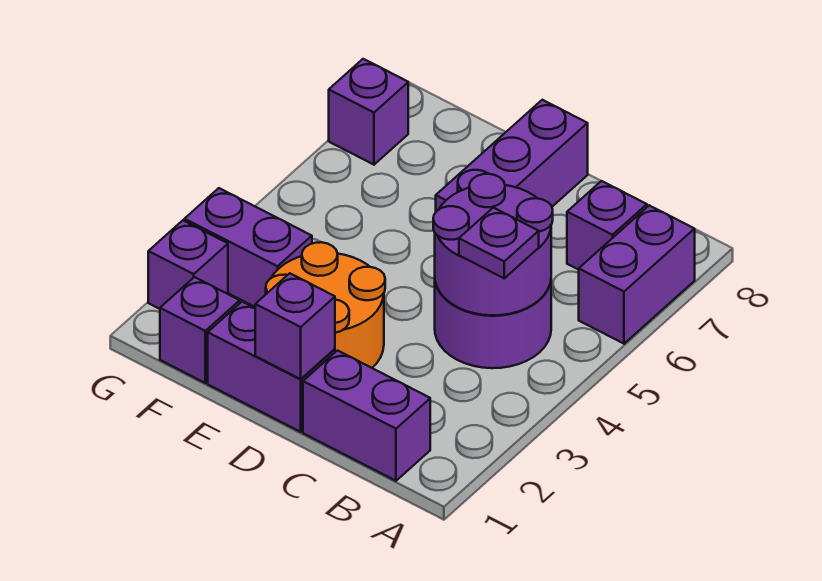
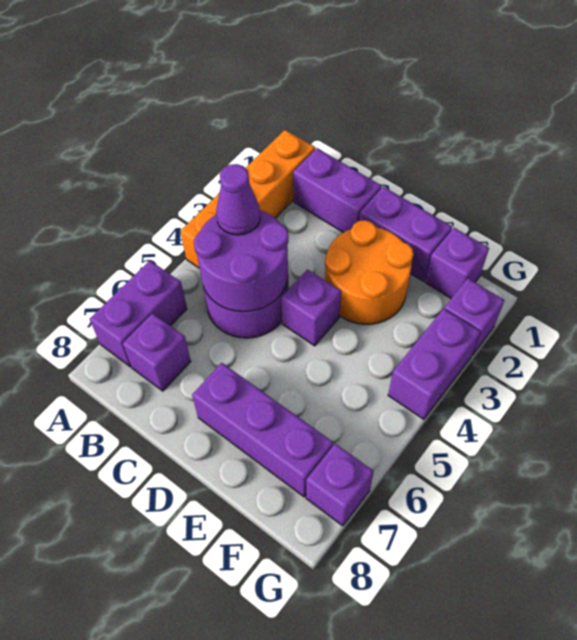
none -> orange 1x4 brick [181,130,315,268]
purple 1x1 plate [459,208,539,278] -> purple 1x1 cone [216,164,260,235]
purple 1x1 brick [255,273,335,379] -> purple 1x1 brick moved to [281,269,341,346]
purple 1x3 brick [436,100,588,211] -> purple 1x3 brick turned to [192,363,333,497]
purple 1x2 brick [184,188,312,307] -> purple 1x2 brick turned to [388,309,480,419]

